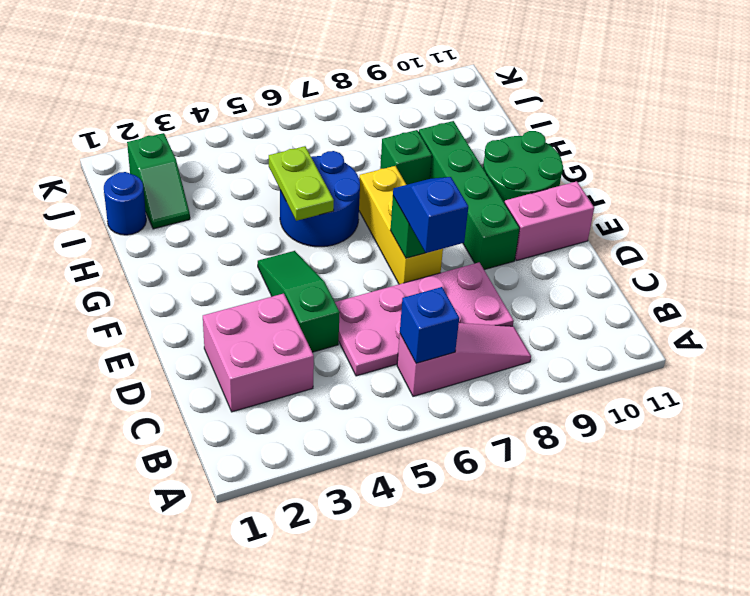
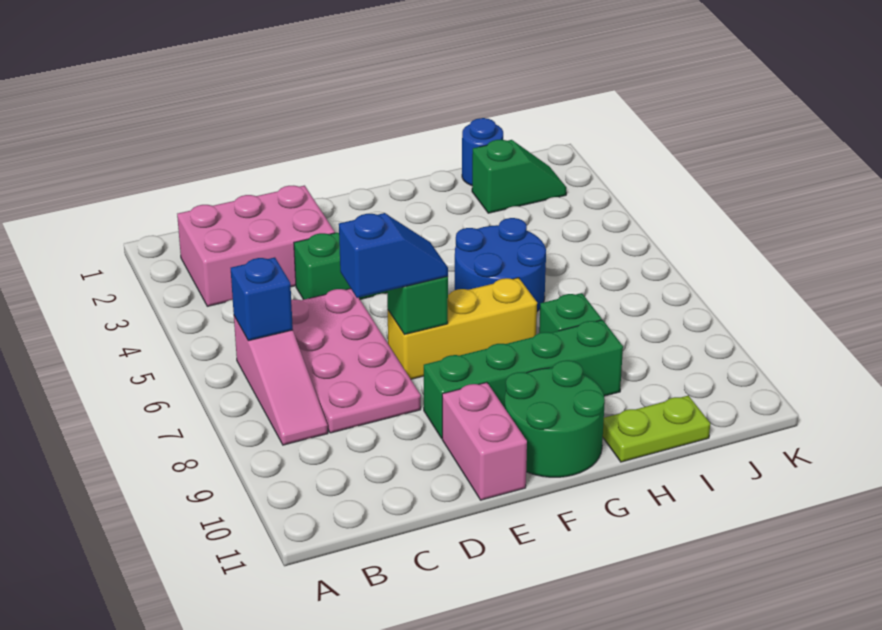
pink 2x2 brick [203,293,314,412] -> pink 2x3 brick [177,186,335,306]
lime 1x2 plate [269,146,334,221] -> lime 1x2 plate moved to [603,395,710,462]
green 1x2 slope [127,133,190,229] -> green 1x2 slope turned to [472,140,567,213]

